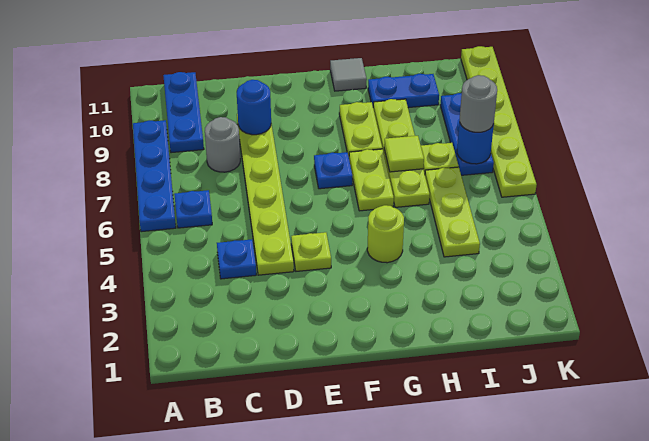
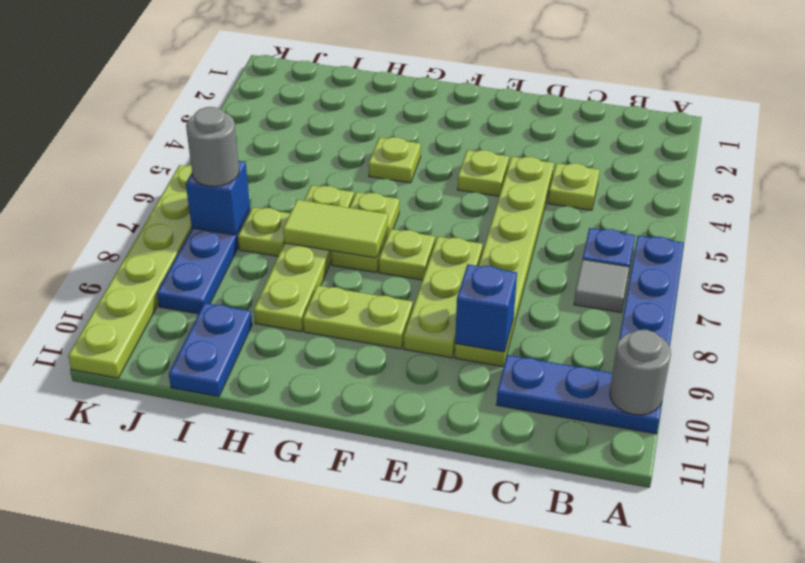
blue 1x3 plate [163,72,204,153] -> blue 1x3 plate turned to [496,355,662,434]
blue 1x1 plate [217,239,256,279] -> lime 1x1 plate [548,163,600,210]
grey 1x1 round brick [205,117,240,172] -> grey 1x1 round brick moved to [610,330,671,415]
blue 1x1 round brick [237,80,271,135] -> blue 1x1 brick [455,264,517,352]
blue 1x1 plate [314,152,352,189] -> lime 1x1 plate [379,229,435,280]
lime 1x1 round brick [367,205,404,263] -> lime 1x1 plate [369,137,421,183]
lime 1x2 plate [339,102,382,157] -> lime 1x2 plate turned to [303,285,413,349]
grey 1x1 tile [330,58,367,91] -> grey 1x1 tile moved to [574,259,629,313]
lime 1x1 tile [384,136,424,172] -> lime 1x2 tile [283,200,388,258]
blue 1x2 plate [368,74,439,108] -> blue 1x2 plate turned to [169,303,252,397]
lime 1x3 plate [425,167,480,257] -> lime 1x3 plate moved to [404,237,483,358]
blue 1x1 round brick [457,120,494,164] -> blue 1x1 brick [186,161,250,235]

